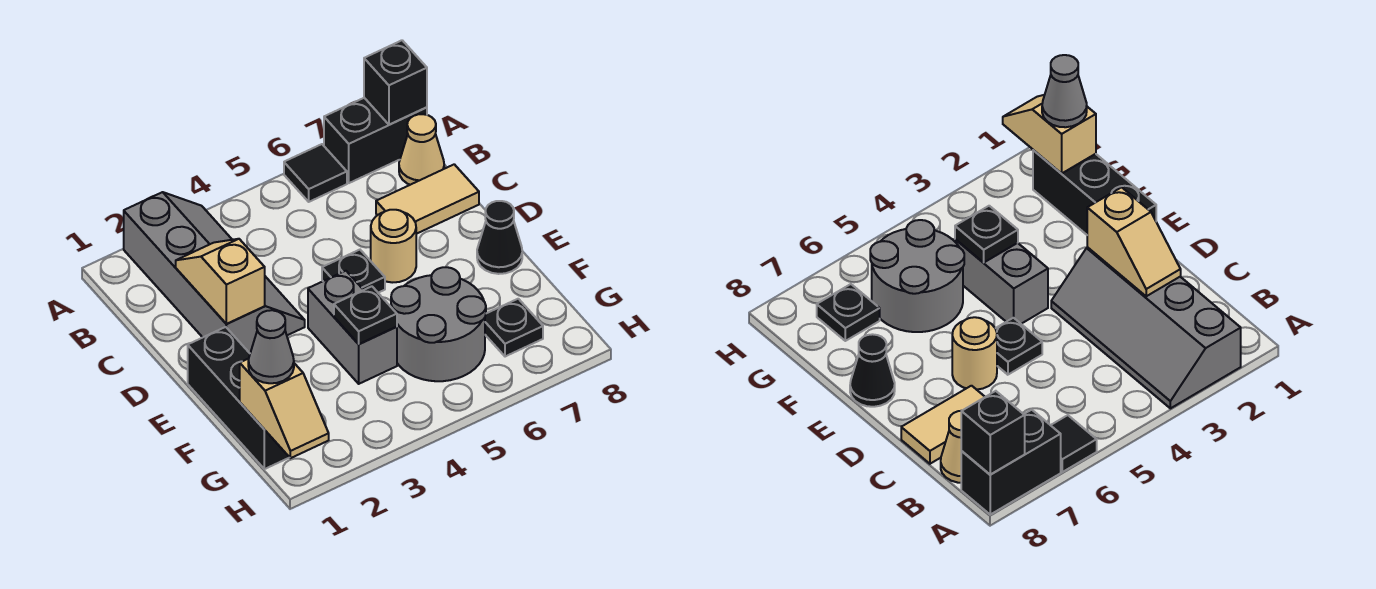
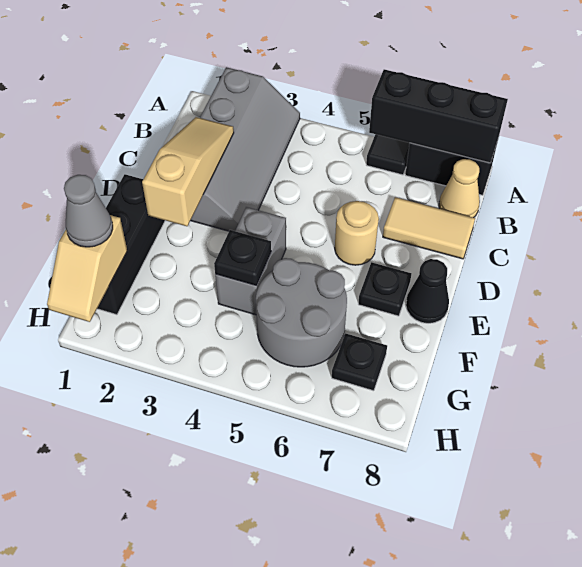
black 1x1 brick [364,40,427,125] -> black 1x3 brick [369,69,508,163]
tan 1x2 slope [176,239,265,324] -> tan 1x3 slope [142,117,234,226]
black 1x1 plate [322,250,385,293] -> black 1x1 plate moved to [358,262,412,316]

